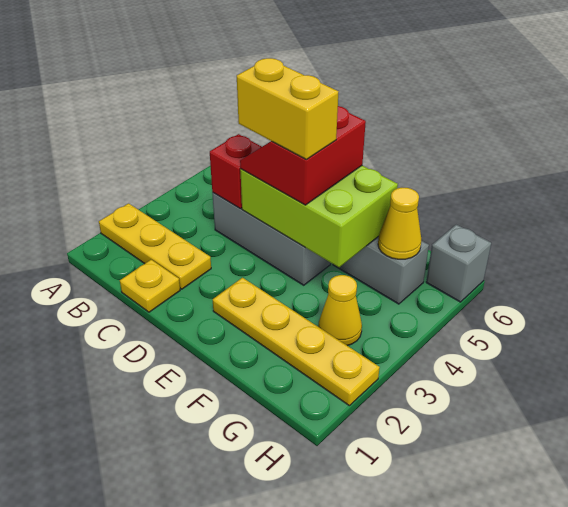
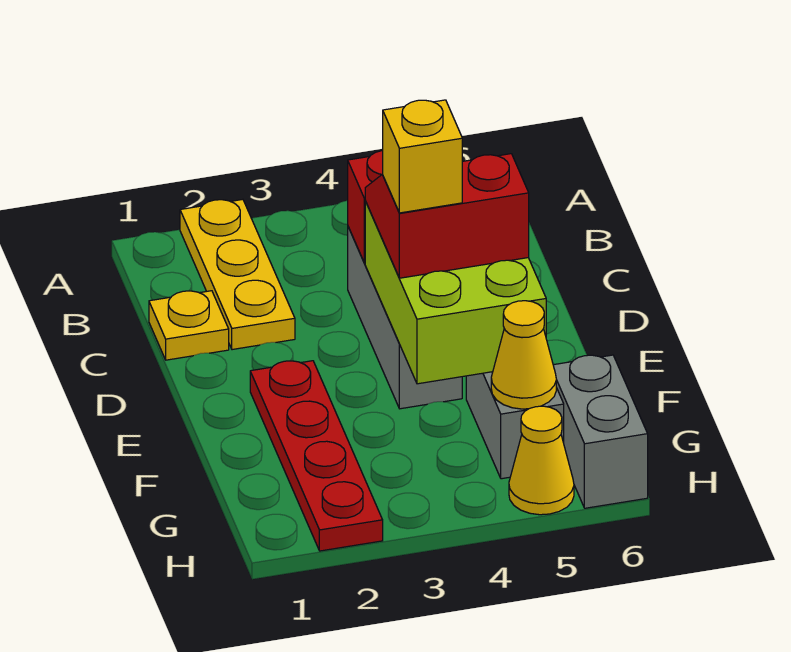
yellow 1x2 brick [237,58,339,159] -> yellow 1x1 brick [382,100,462,213]
yellow 1x4 plate [213,278,380,406] -> red 1x4 plate [250,361,383,551]
yellow 1x1 cone [318,275,362,346] -> yellow 1x1 cone moved to [509,406,574,515]
grey 1x1 brick [426,225,491,302] -> grey 1x2 brick [553,355,648,508]

